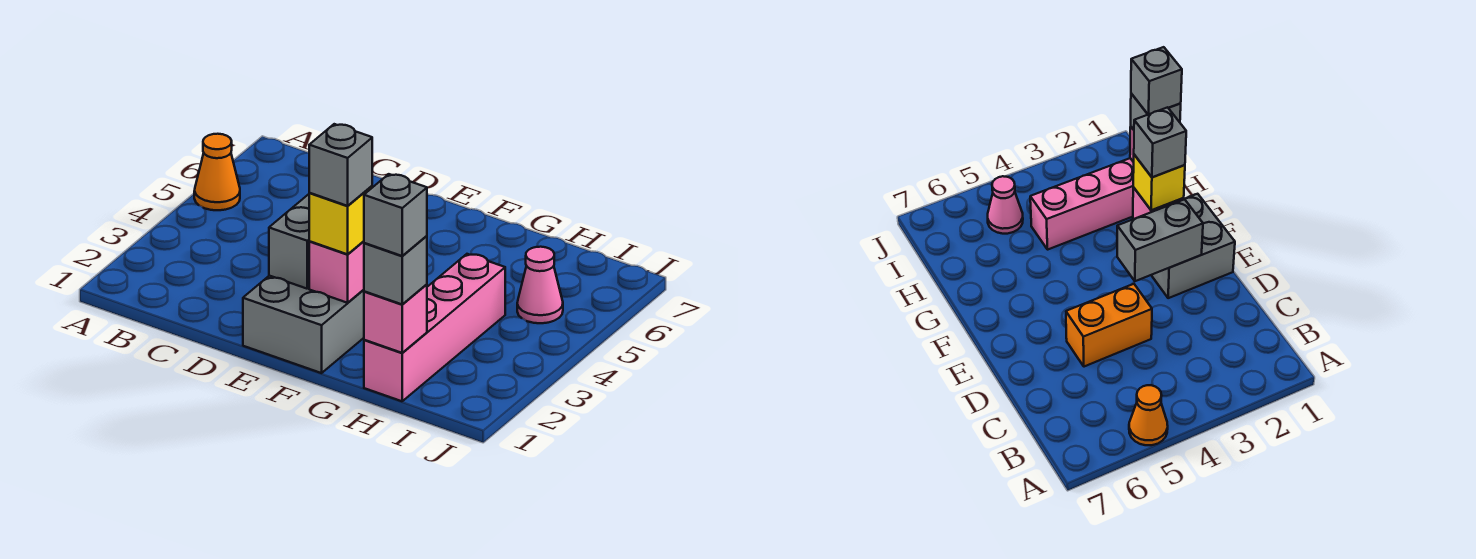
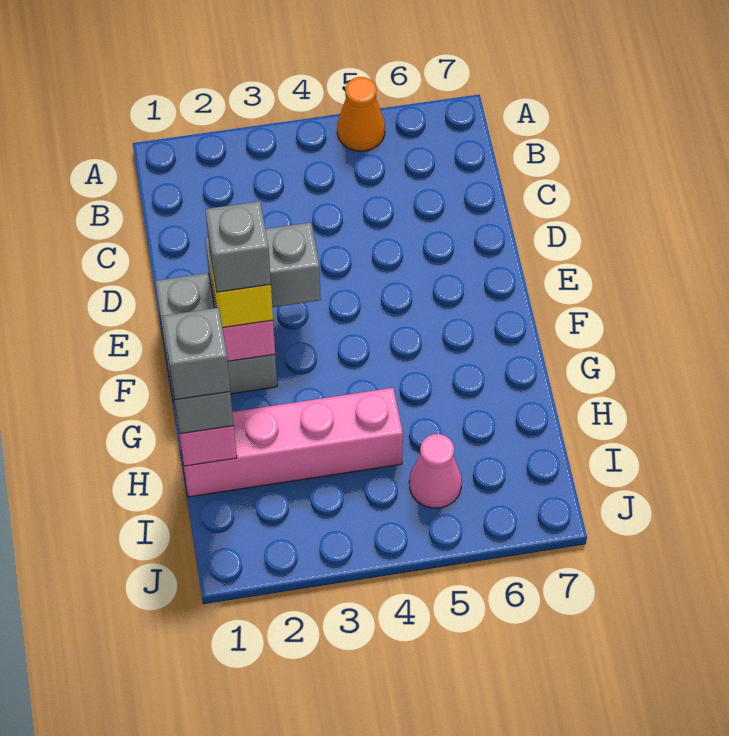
orange 1x2 brick [1066,284,1152,367] -> none

